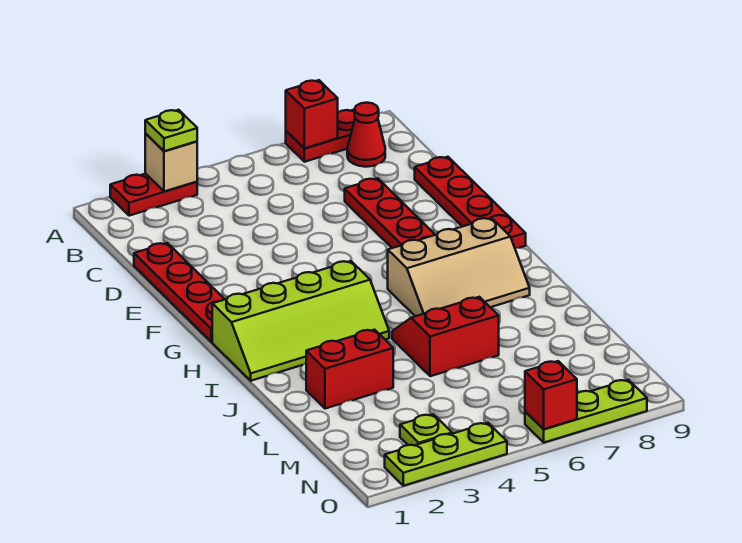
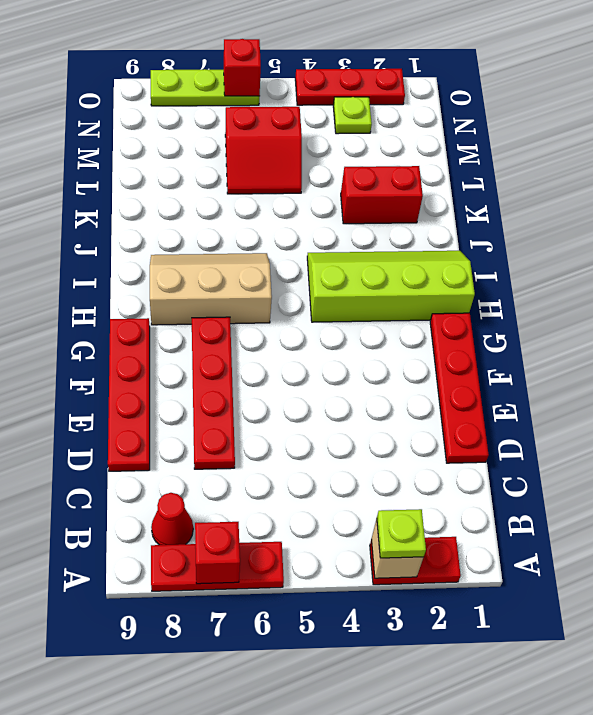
red 1x2 plate [286,110,355,162] -> red 1x3 plate [151,542,284,591]
red 2x2 slope [392,297,499,376] -> red 2x2 slope moved to [225,107,302,194]
lime 1x3 plate [385,423,507,486] -> red 1x3 plate [295,69,405,105]

